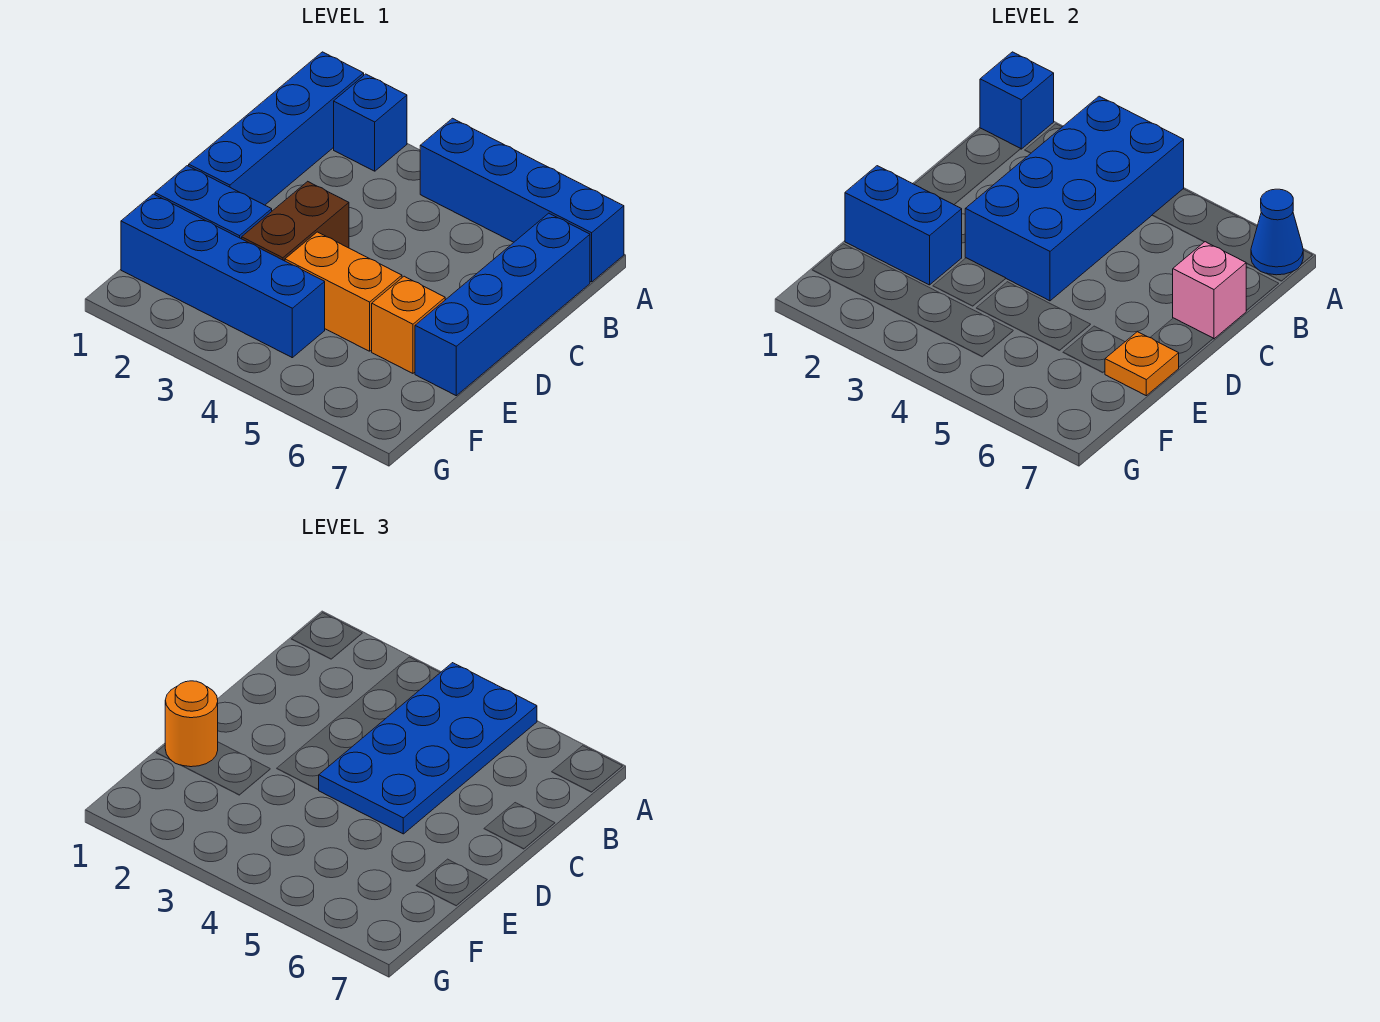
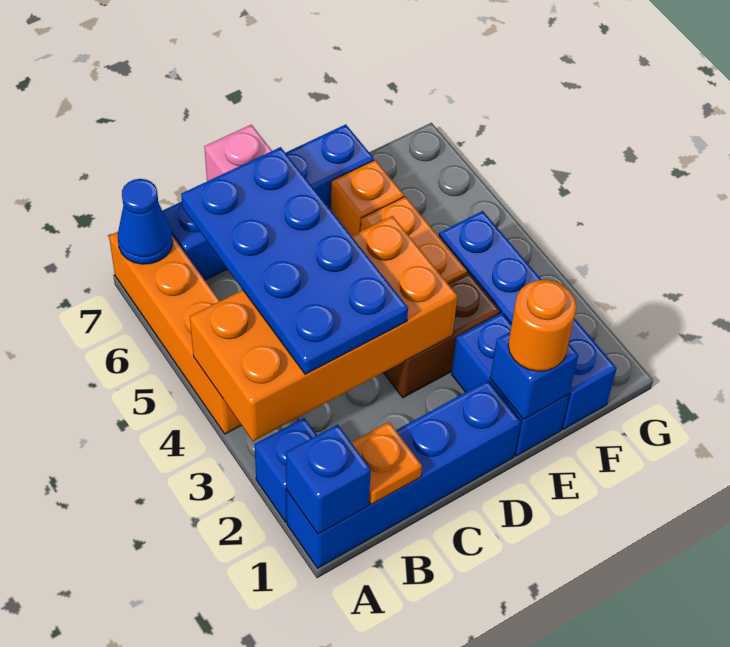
blue 2x4 brick [965,96,1184,301] -> orange 2x4 brick [190,216,457,441]
blue 1x4 brick [420,118,624,282] -> orange 1x4 brick [109,232,242,434]
blue 2x4 plate [319,663,537,834] -> blue 2x4 plate turned to [181,147,408,375]
blue 1x2 brick [845,166,962,285] -> blue 1x1 brick [490,332,579,420]
orange 1x1 plate [1105,332,1179,396] -> orange 1x1 plate moved to [351,422,422,505]

